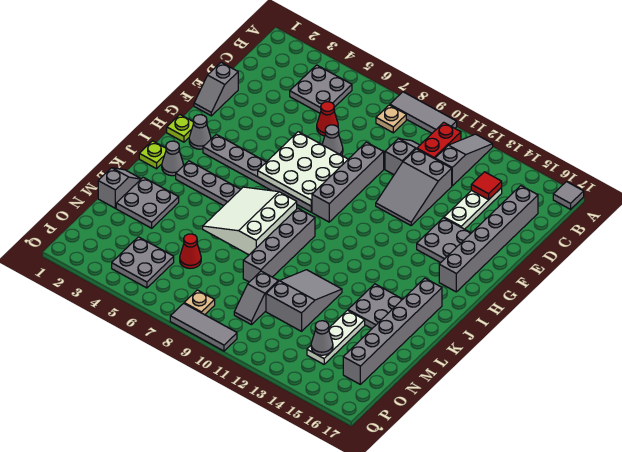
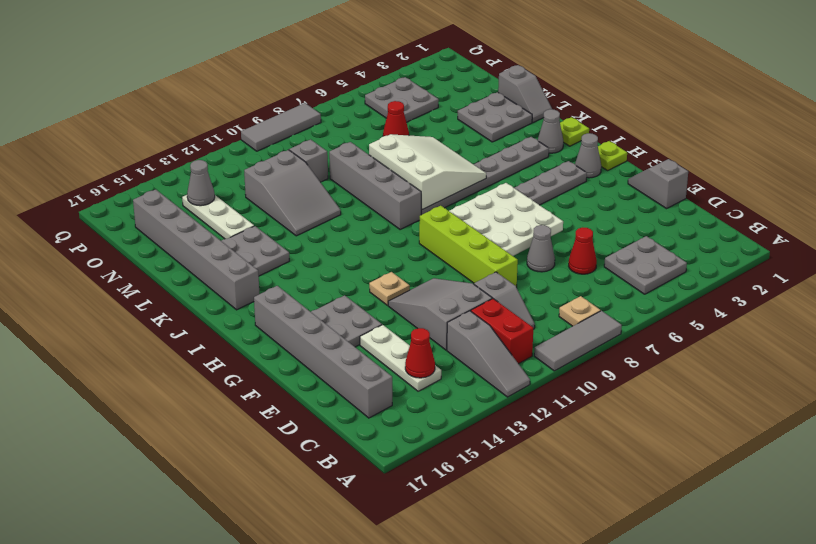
grey 1x1 tile [553,182,584,209] -> none
red 1x1 tile [471,172,502,200] -> red 1x1 cone [405,328,435,378]
grey 1x4 brick [312,142,384,222] -> lime 1x4 brick [419,206,518,287]
tan 1x1 plate [184,290,215,315] -> tan 1x1 plate moved to [369,272,410,305]

